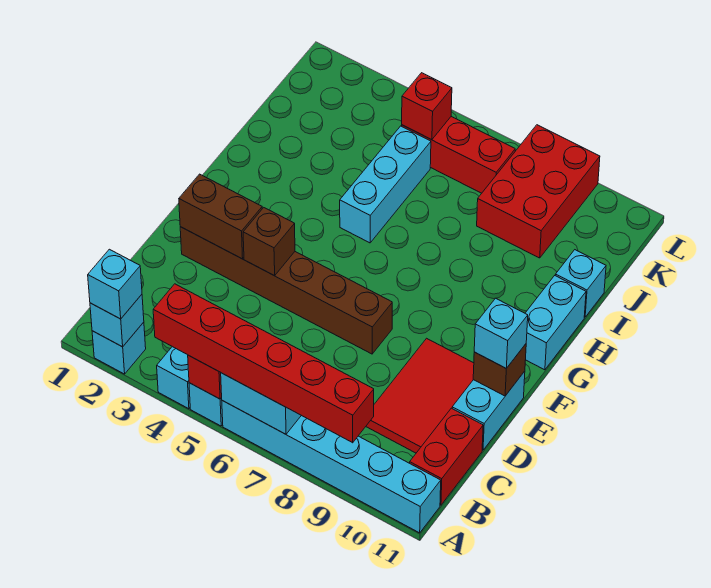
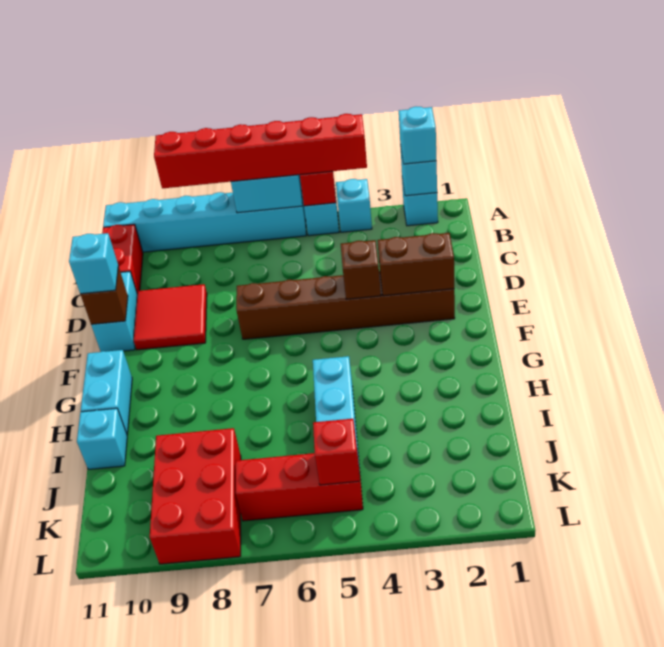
red 2x3 tile [366,338,474,453] -> red 2x2 tile [134,284,207,350]

